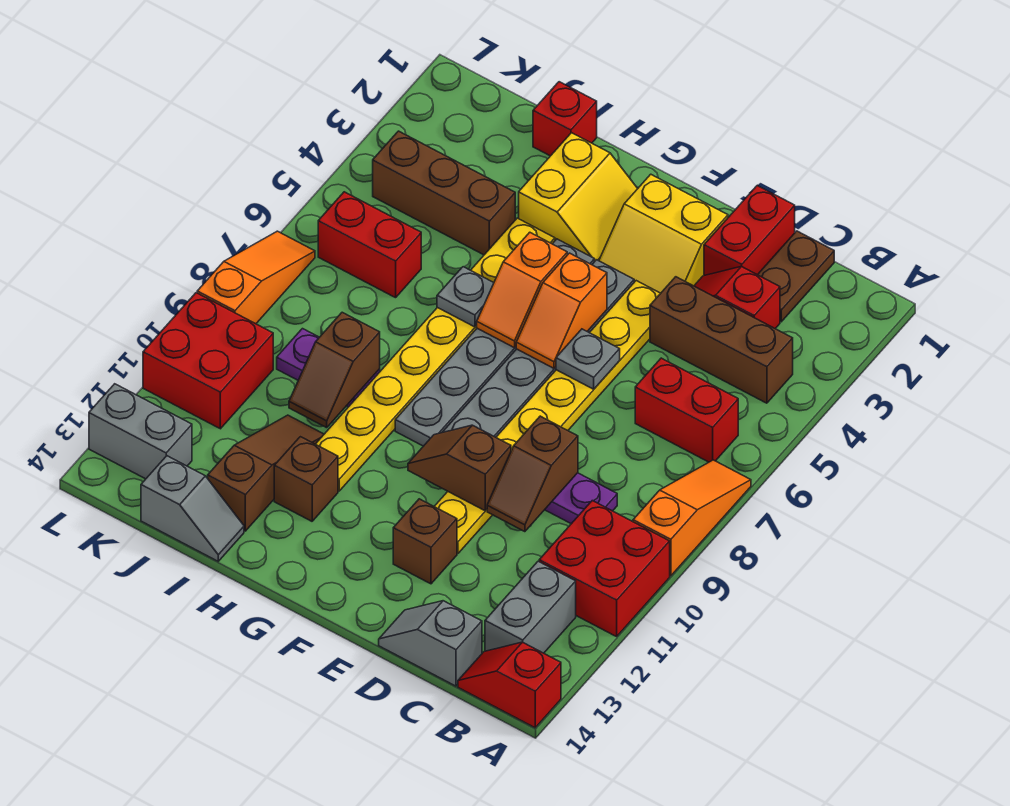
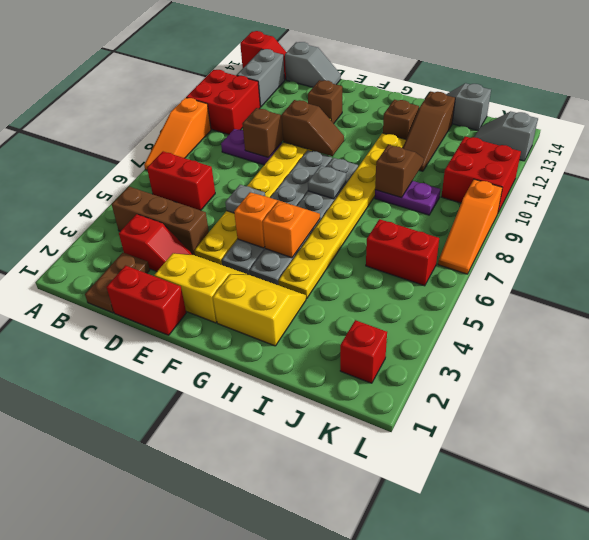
red 1x2 brick [704,186,795,276] -> red 1x2 brick turned to [106,266,186,335]
yellow 2x2 slope [519,133,638,261] -> yellow 2x2 slope turned to [213,274,306,346]
grey 1x1 plate [437,267,494,327] -> grey 1x1 plate moved to [308,166,346,199]
red 1x1 brick [533,82,597,156] -> red 1x1 brick moved to [340,320,387,383]
brown 1x3 brick [373,131,515,255] -> none
grey 1x2 brick [89,384,192,479] -> grey 1x2 slope [474,112,538,161]

